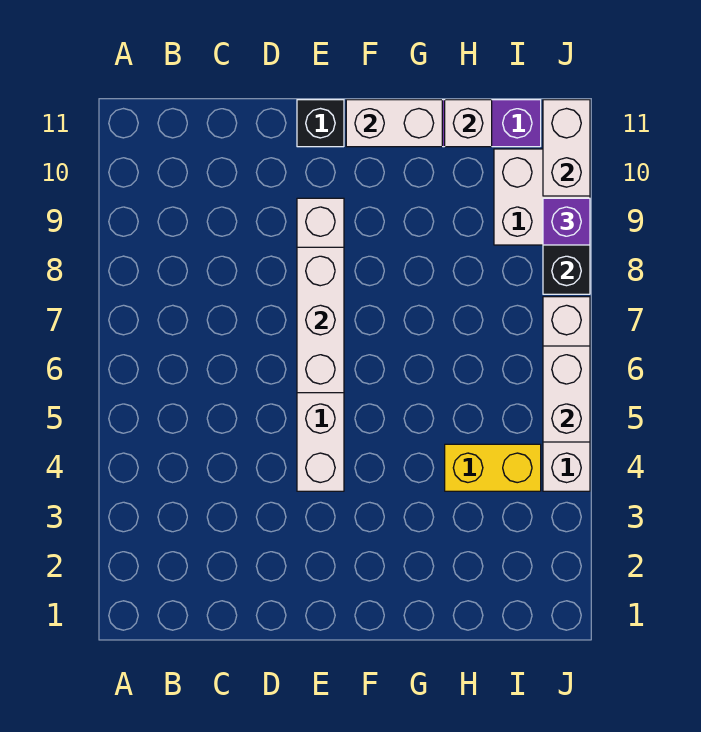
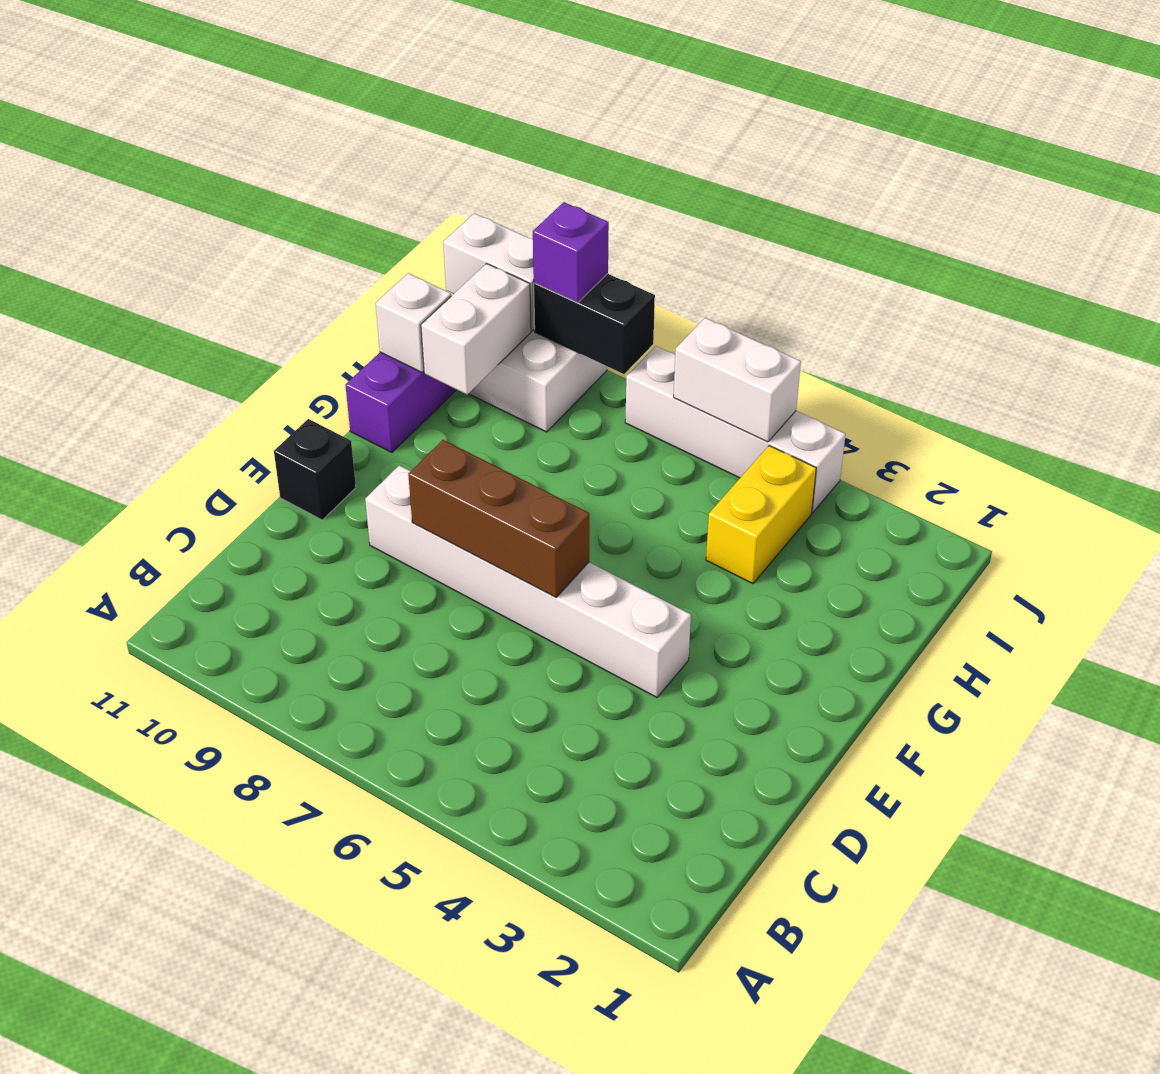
white 1x3 brick [297,247,344,393] -> brown 1x3 brick [408,440,589,597]
white 1x2 brick [346,100,442,147] -> white 1x2 brick moved to [421,264,531,394]

